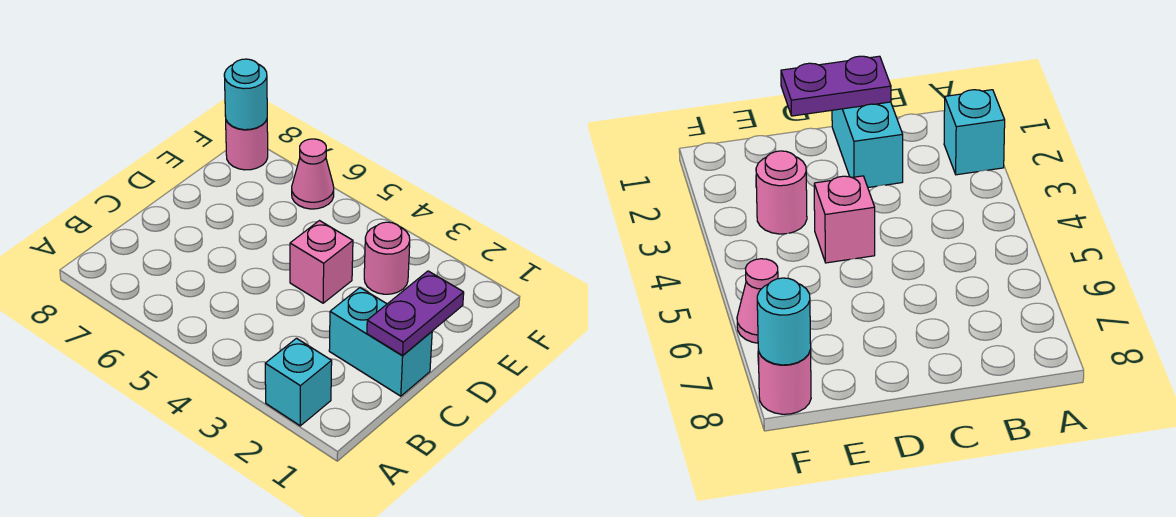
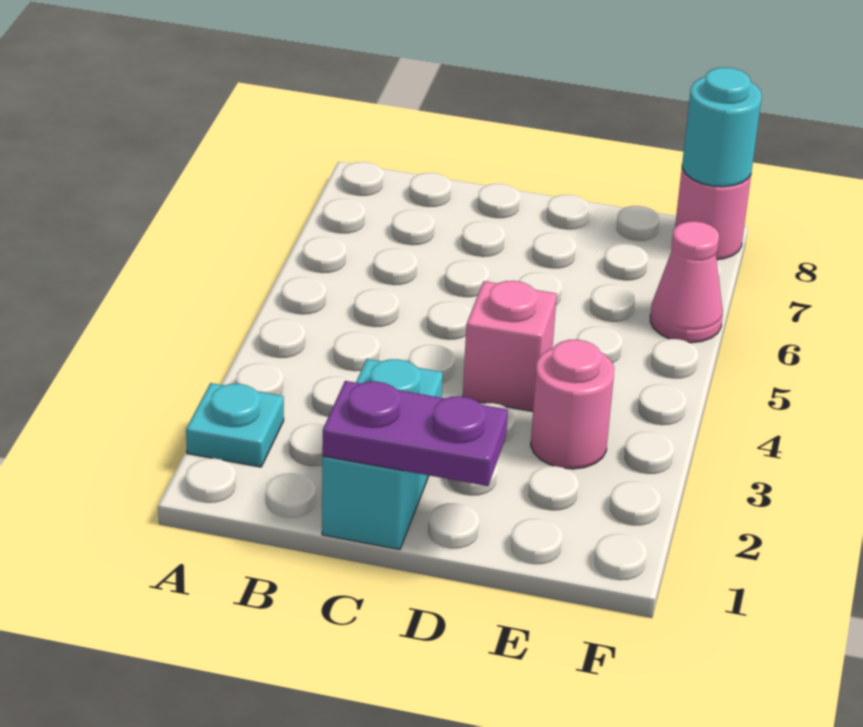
cyan 1x1 brick [265,338,332,426] -> cyan 1x1 plate [186,383,284,467]

